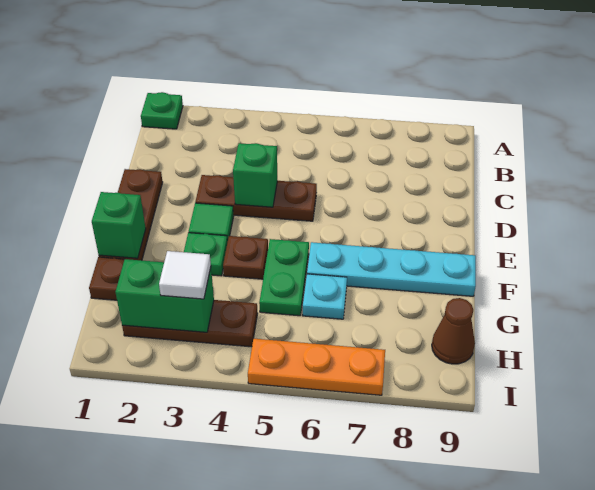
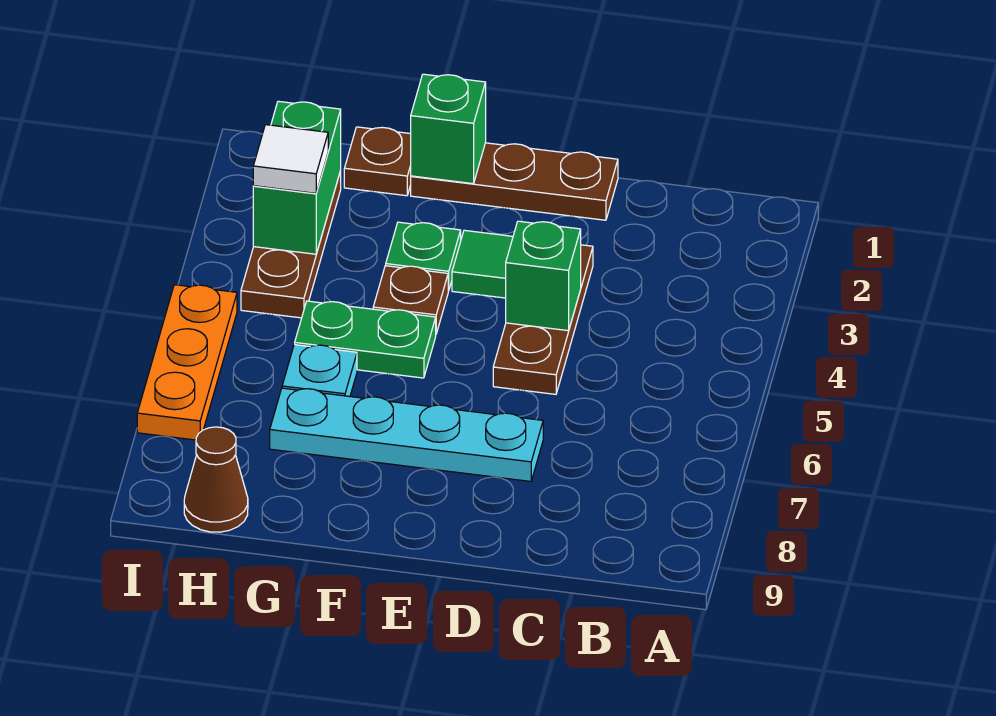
green 1x1 plate [141,92,183,129] -> none
cyan 1x4 plate [307,242,476,296] -> cyan 1x4 plate turned to [270,388,543,481]

